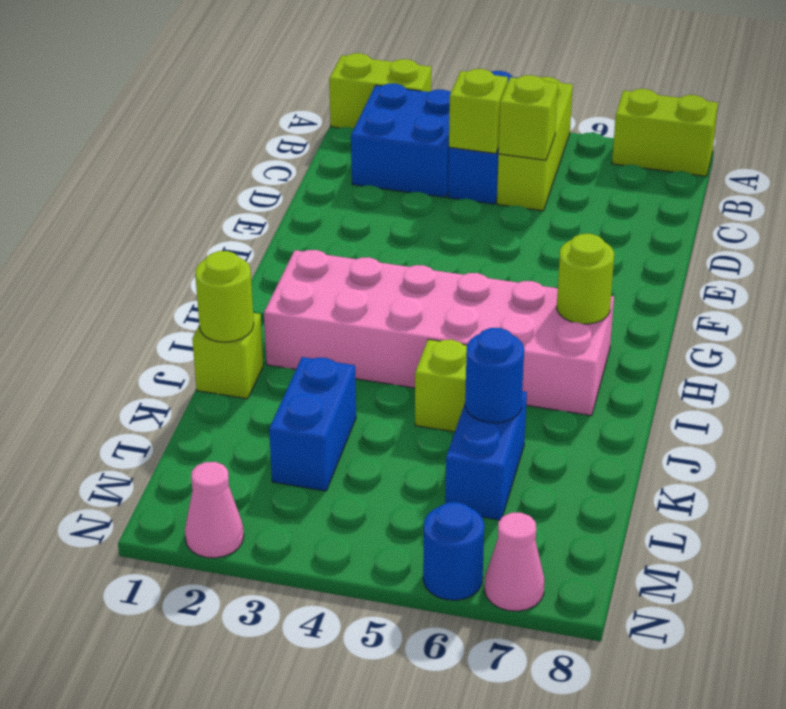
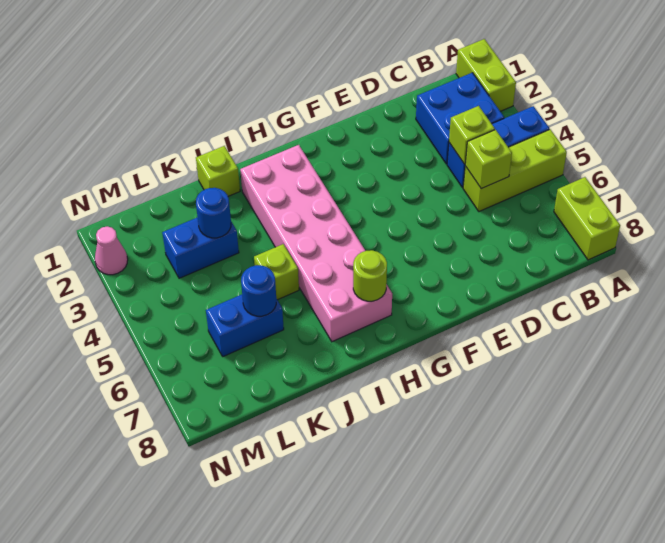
lime 1x1 round brick [195,251,254,342] -> none
blue 1x1 round brick [423,502,484,600] -> blue 1x1 round brick moved to [196,188,231,238]
pink 1x1 cone [485,513,545,611] -> none

